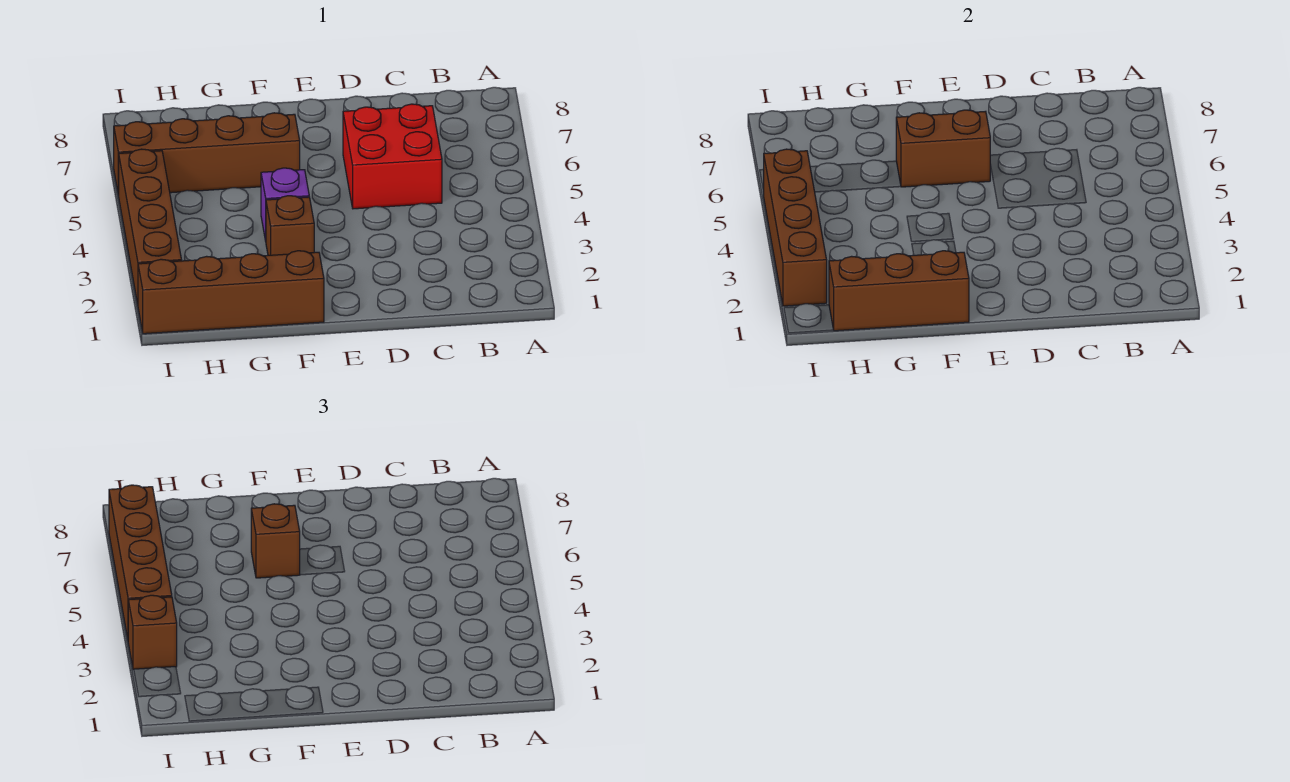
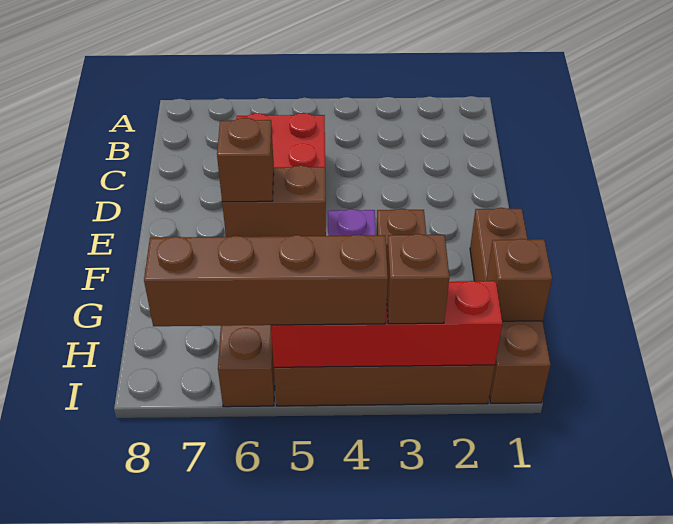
brown 1x2 brick [896,110,990,187] -> brown 1x2 brick turned to [222,165,326,237]
brown 1x3 brick [829,251,969,331] -> brown 1x1 brick [486,239,552,321]
brown 1x4 brick [763,149,827,306] -> red 1x4 brick [271,281,502,367]

